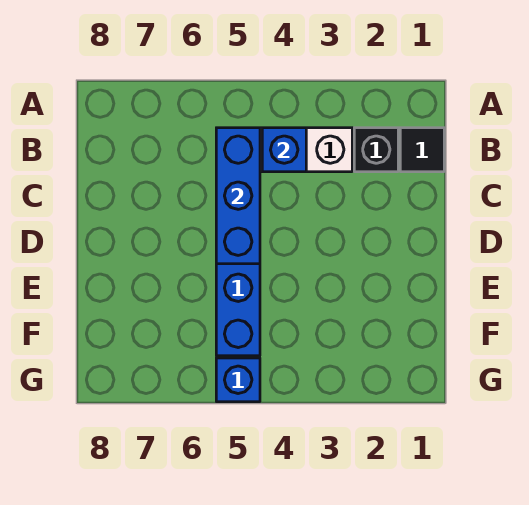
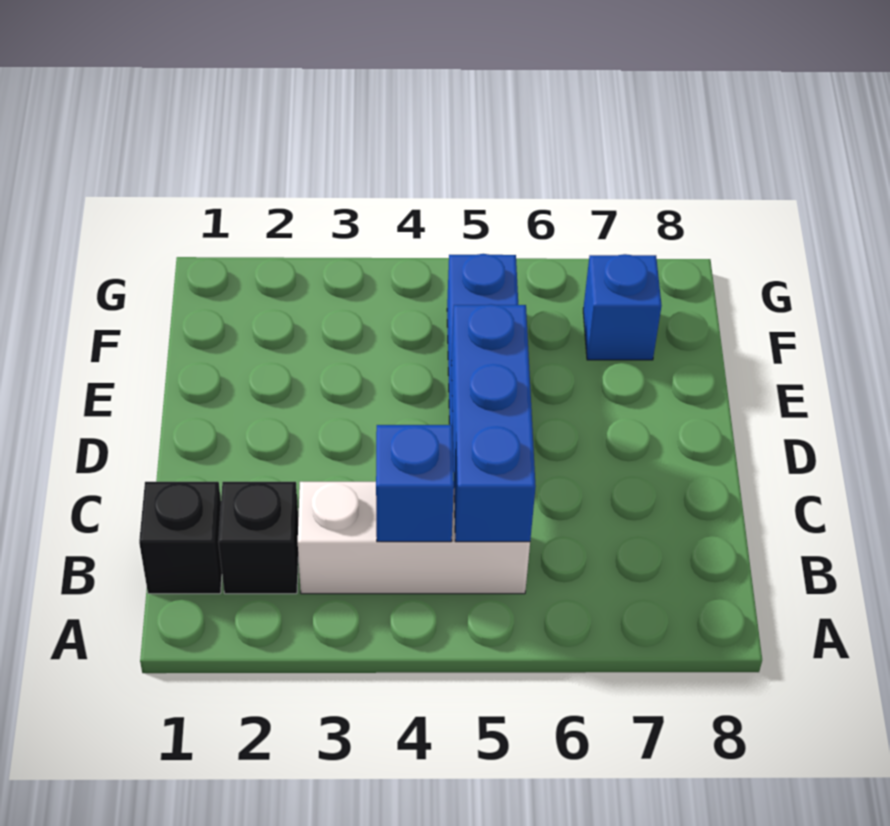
black 1x1 tile [400,128,444,172] -> black 1x1 brick [139,482,222,594]
blue 1x1 brick [216,358,260,402] -> blue 1x1 brick moved to [583,254,662,360]

